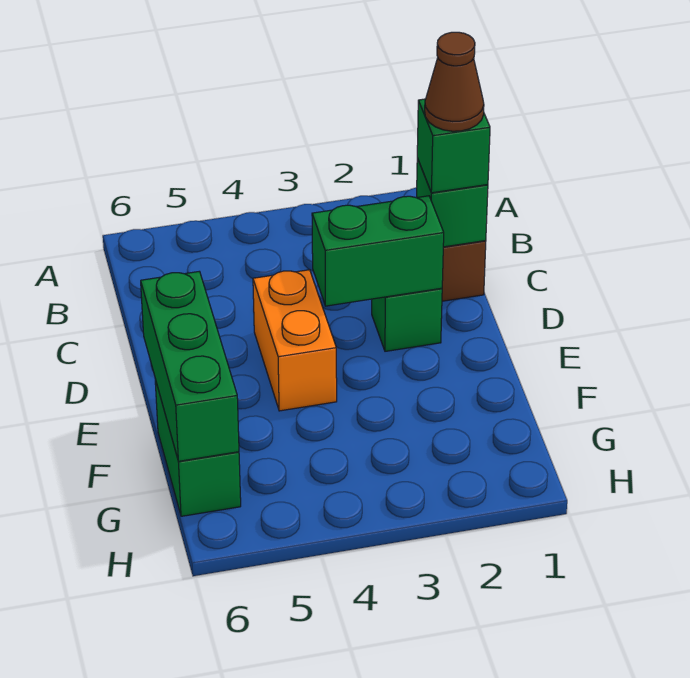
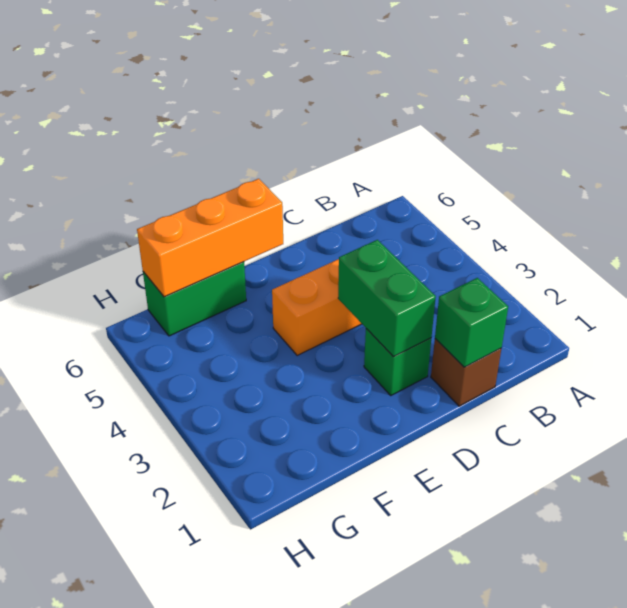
green 1x1 brick [417,99,490,193] -> none
brown 1x1 cone [425,32,484,131] -> none
green 1x3 brick [141,271,239,461] -> orange 1x3 brick [137,179,283,297]

